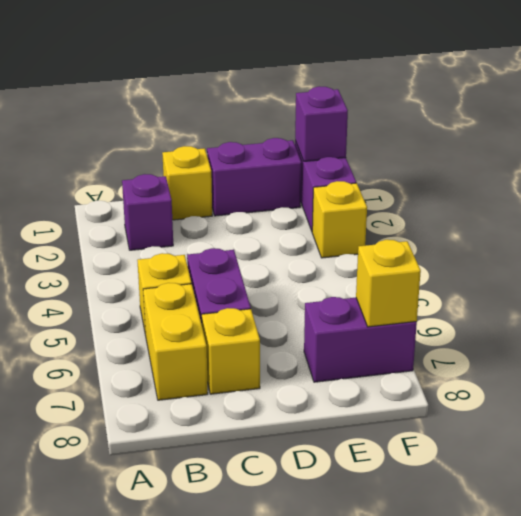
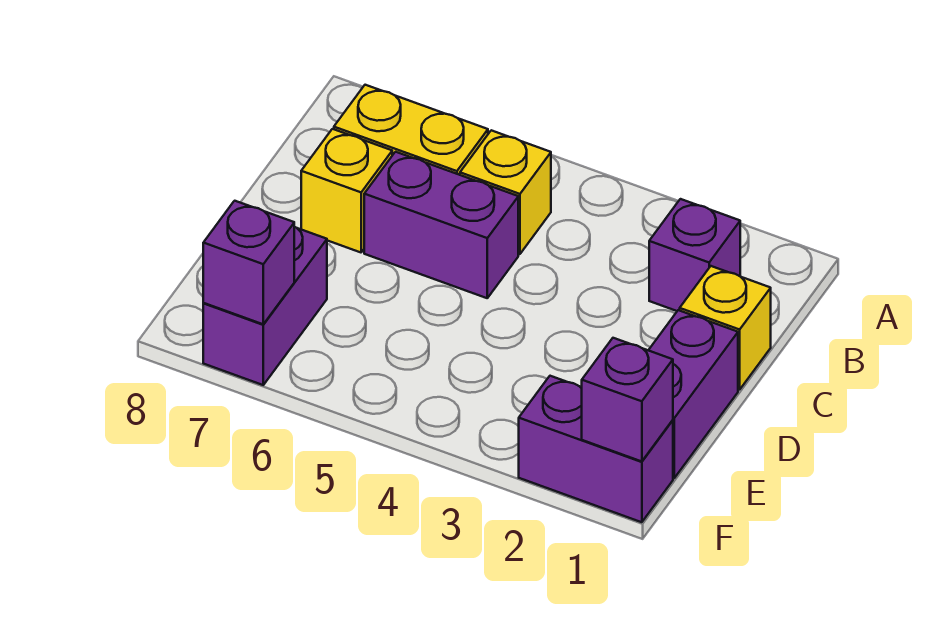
yellow 1x1 brick [312,181,367,258] -> none
yellow 1x1 brick [356,240,421,327] -> purple 1x1 brick [203,201,294,324]

